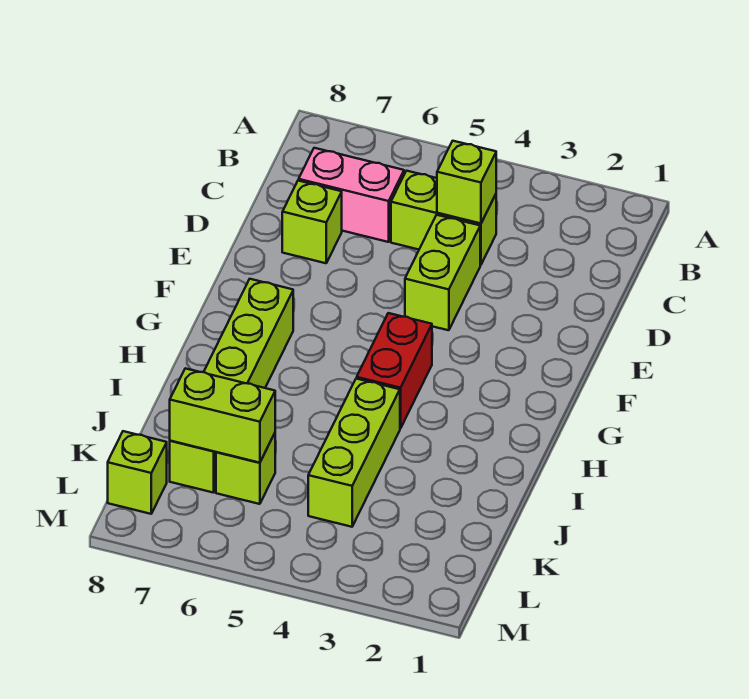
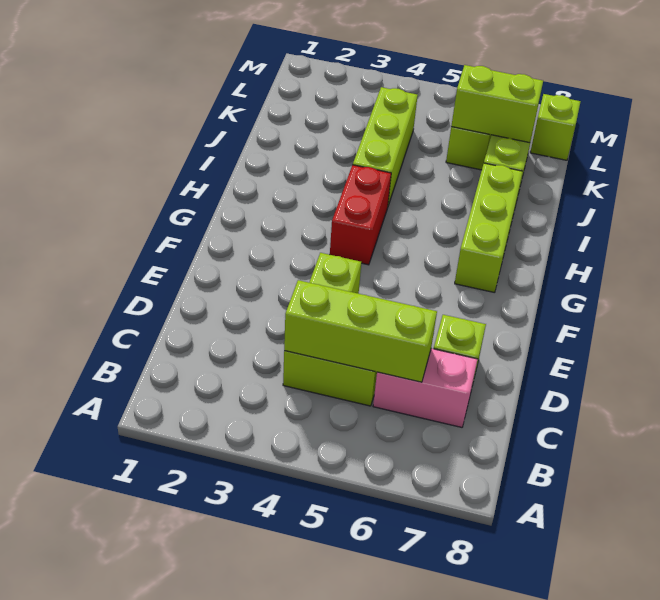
lime 1x1 brick [437,141,496,223] -> lime 1x3 brick [284,280,437,382]

